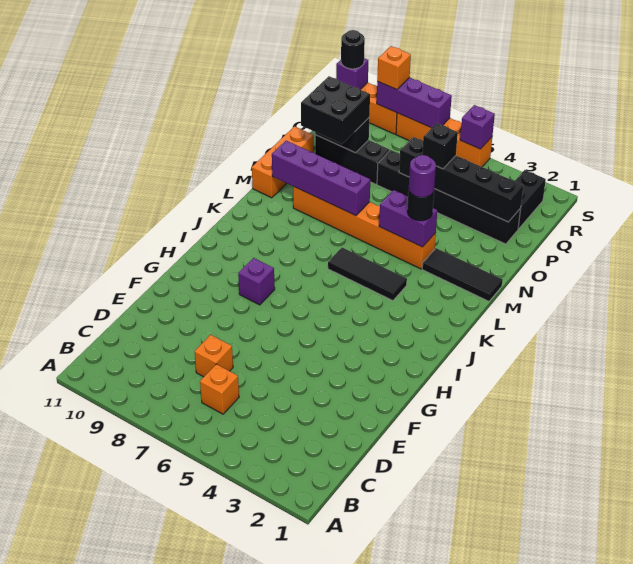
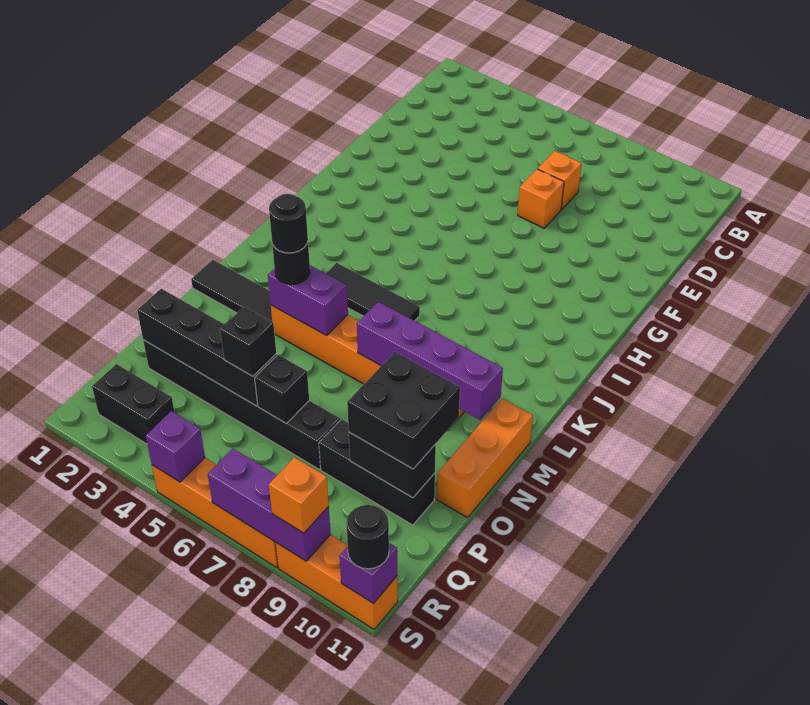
orange 1x1 brick [200,364,239,414] -> orange 1x1 brick moved to [518,169,564,228]
purple 1x1 brick [238,258,275,305] -> none
purple 1x1 round brick [409,155,436,197] -> black 1x1 round brick [269,194,308,253]
black 1x2 brick [515,170,546,229] -> black 1x2 brick turned to [92,364,175,444]

